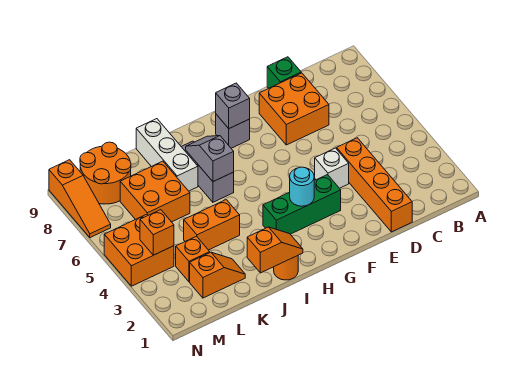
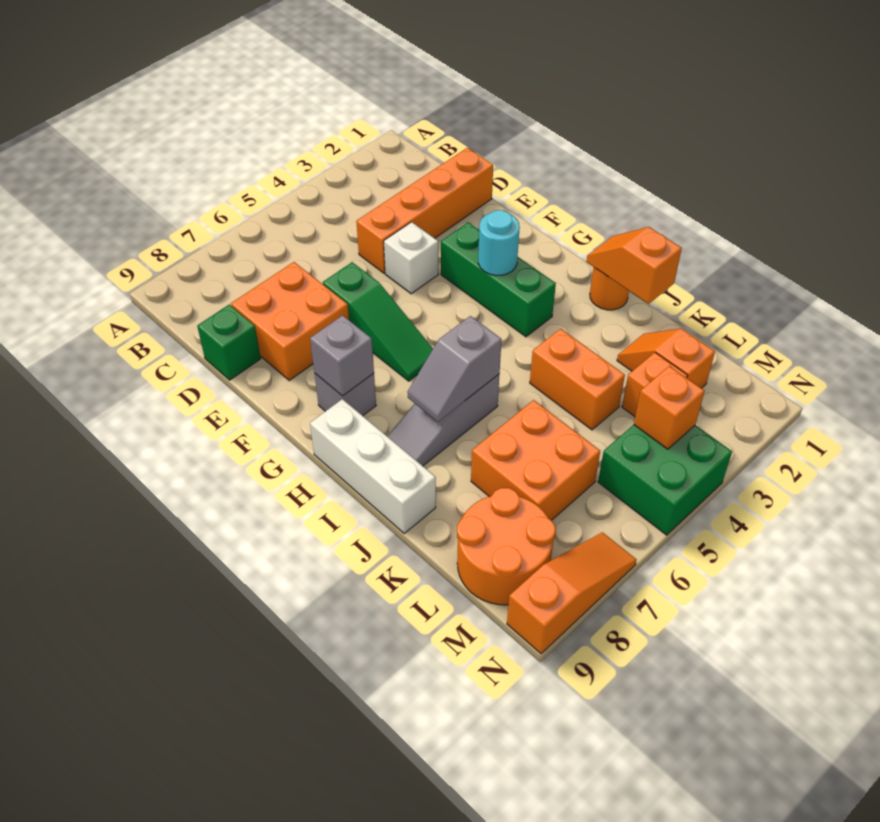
none -> green 1x3 slope [323,262,433,381]
white 1x3 brick [136,119,198,191] -> white 1x3 brick turned to [310,399,436,533]
orange 2x2 brick [104,214,174,286] -> green 2x2 brick [598,425,732,535]

